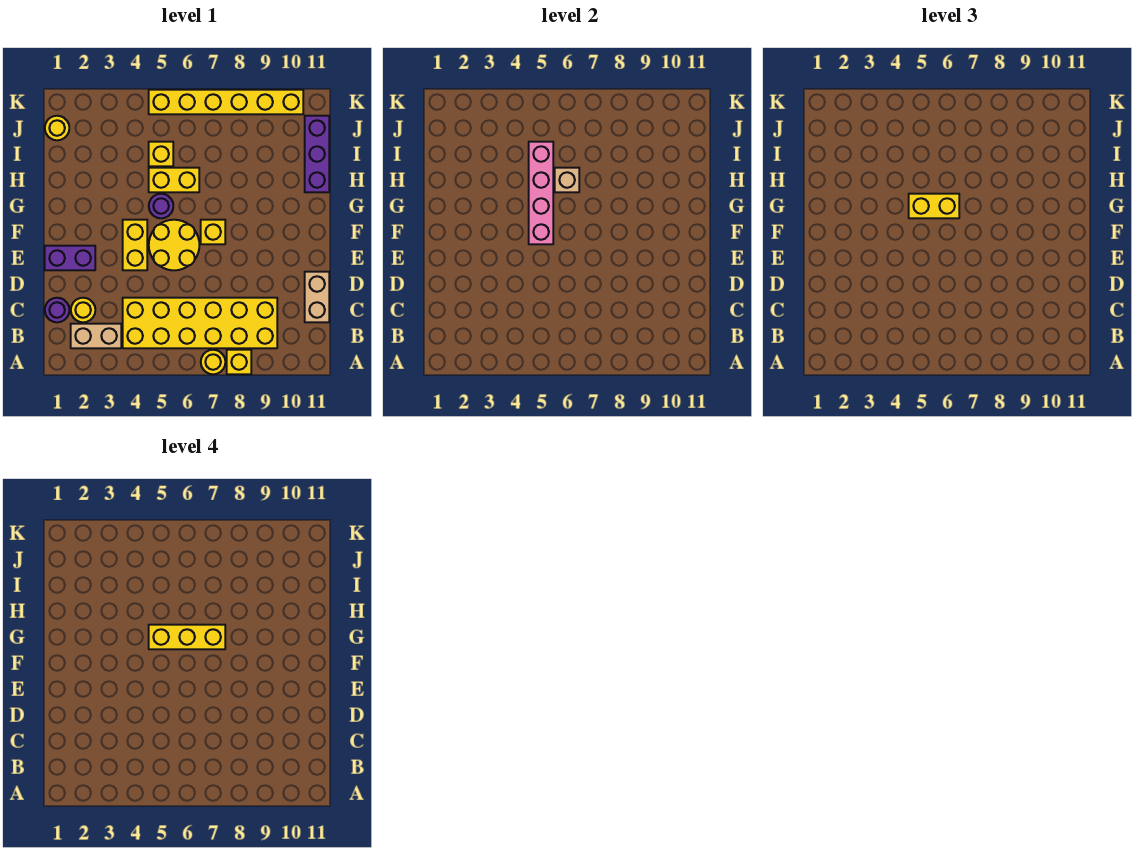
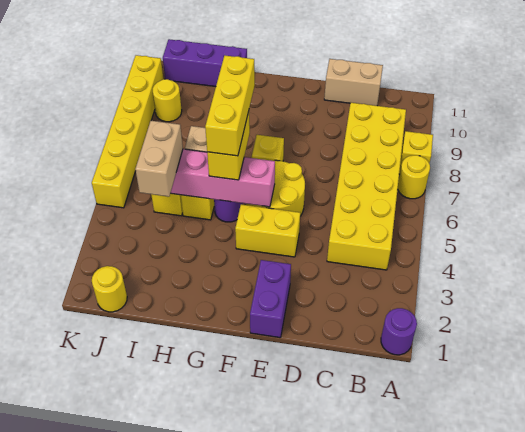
tan 1x2 brick [71,324,121,348] -> tan 1x2 brick moved to [135,121,183,197]
purple 1x1 round brick [45,298,69,322] -> purple 1x1 round brick moved to [381,308,417,355]
yellow 1x1 round brick [71,298,95,322] -> yellow 1x1 round brick moved to [153,79,182,122]

